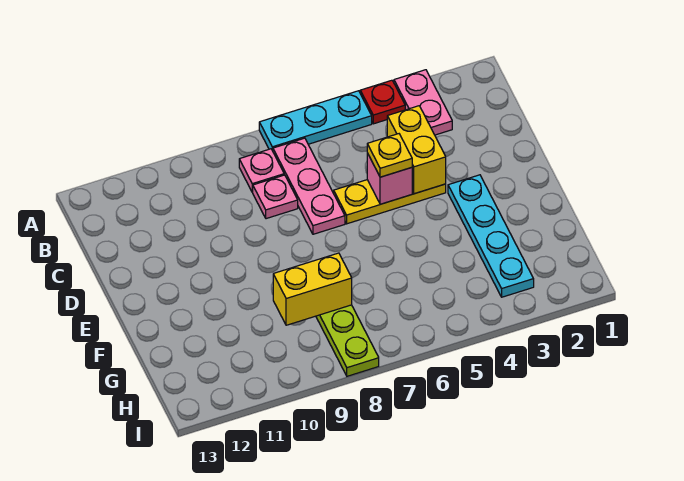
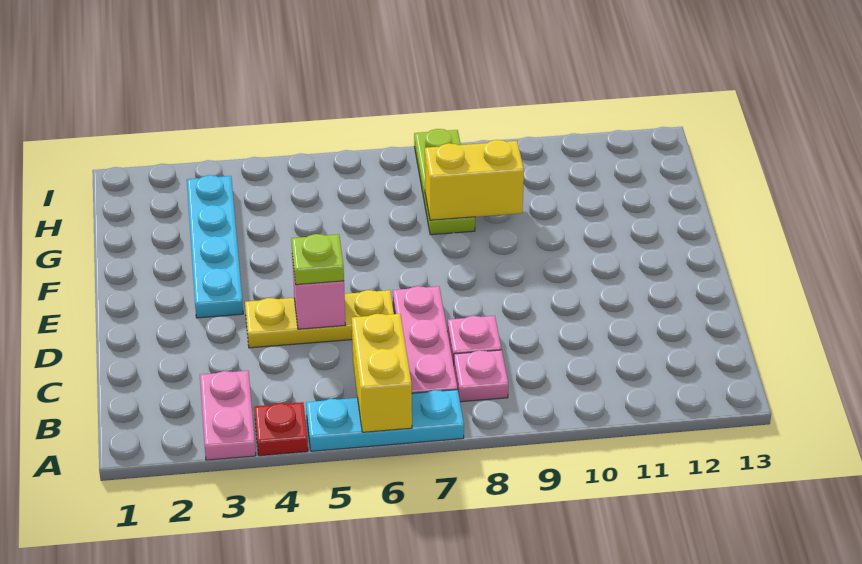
yellow 1x2 brick [387,106,446,194] -> yellow 1x2 brick moved to [352,314,412,432]
yellow 1x1 plate [367,134,412,177] -> lime 1x1 plate [291,234,344,285]

